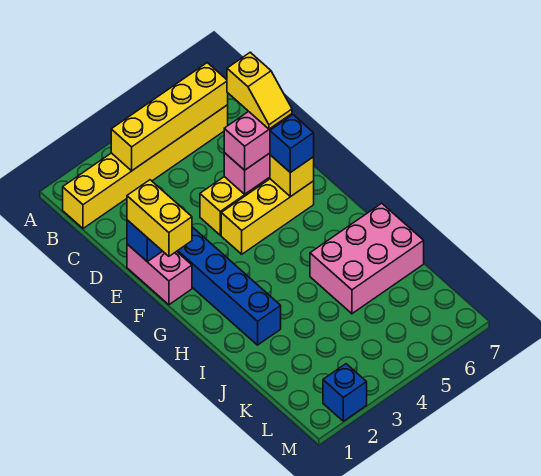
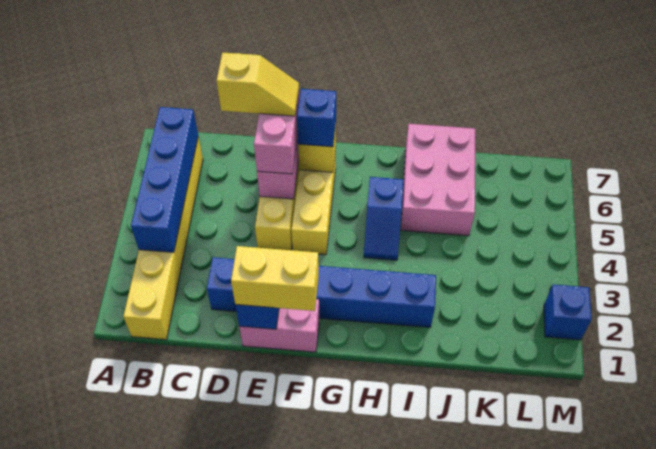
yellow 1x4 brick [111,63,228,171] -> blue 1x4 brick [131,107,198,252]
none -> blue 1x2 slope [364,177,404,260]

